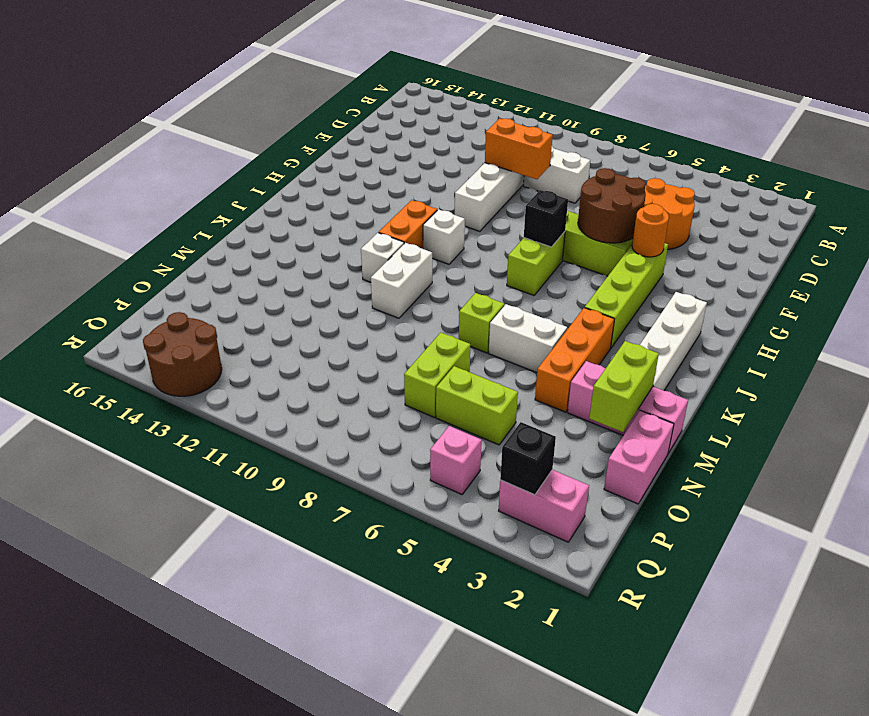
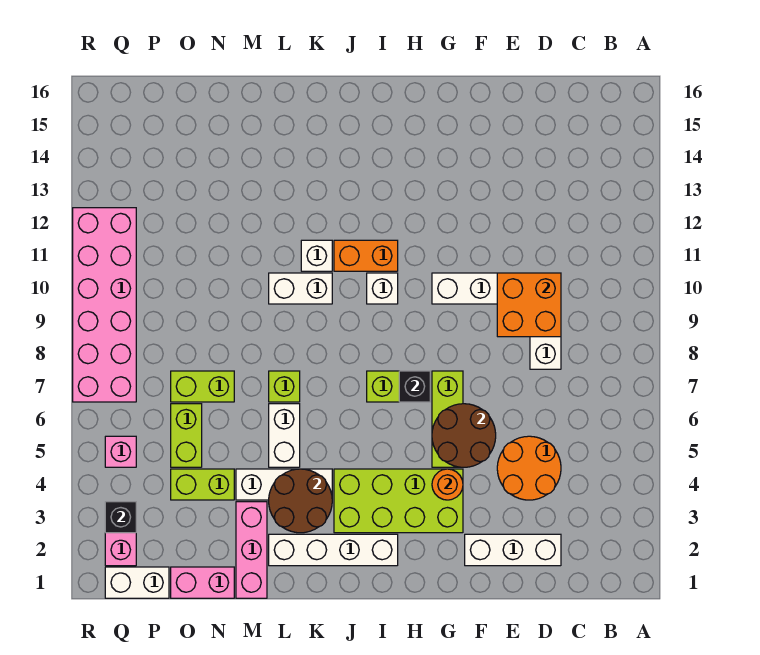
none -> white 1x3 brick [465,534,561,566]
orange 1x2 brick [485,118,553,179] -> orange 2x2 brick [497,273,561,337]
lime 1x4 brick [585,243,668,348] -> lime 2x4 brick [334,469,463,533]
orange 1x3 brick [535,308,614,412] -> white 1x3 brick [236,469,332,500]
lime 1x2 brick [589,341,659,432] -> lime 1x2 brick moved to [171,469,234,500]
none -> white 1x2 brick [105,567,169,598]
none -> pink 2x6 brick [73,208,136,402]
brown 2x2 round brick [143,312,222,396] -> brown 2x2 round brick moved to [269,469,332,533]

